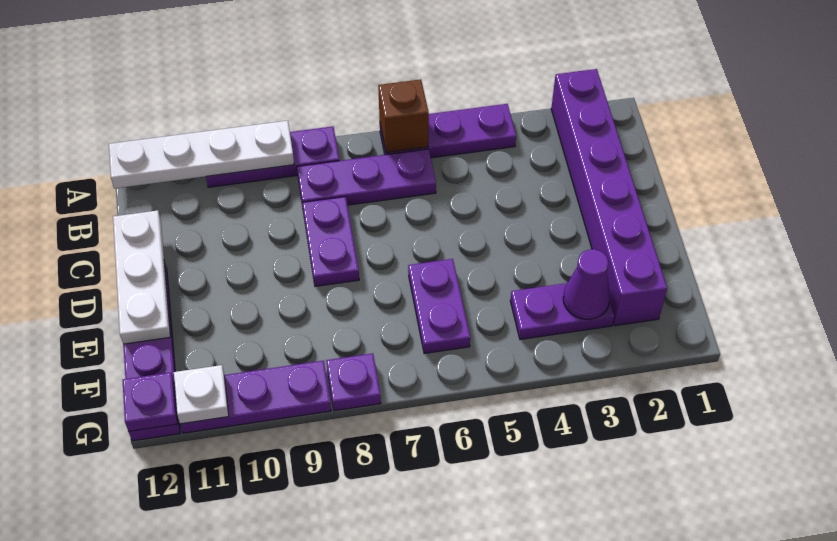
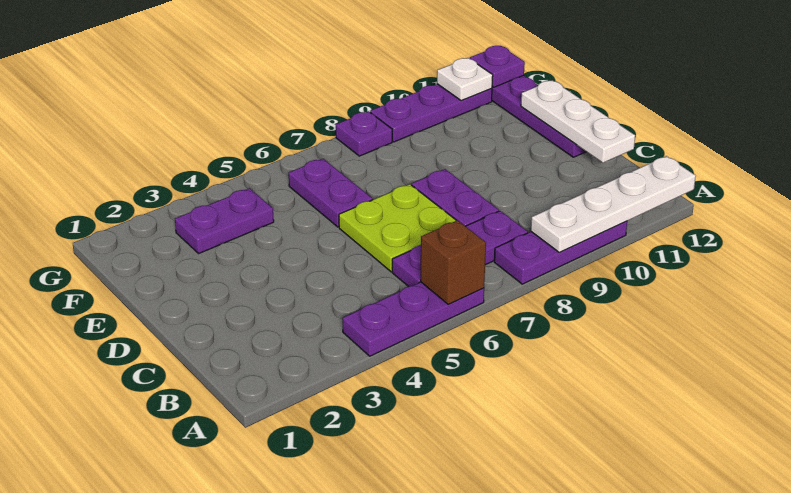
purple 1x6 brick [551,69,667,326] -> none
none -> lime 2x2 plate [339,184,456,272]
purple 1x1 cone [563,249,610,319] -> none

